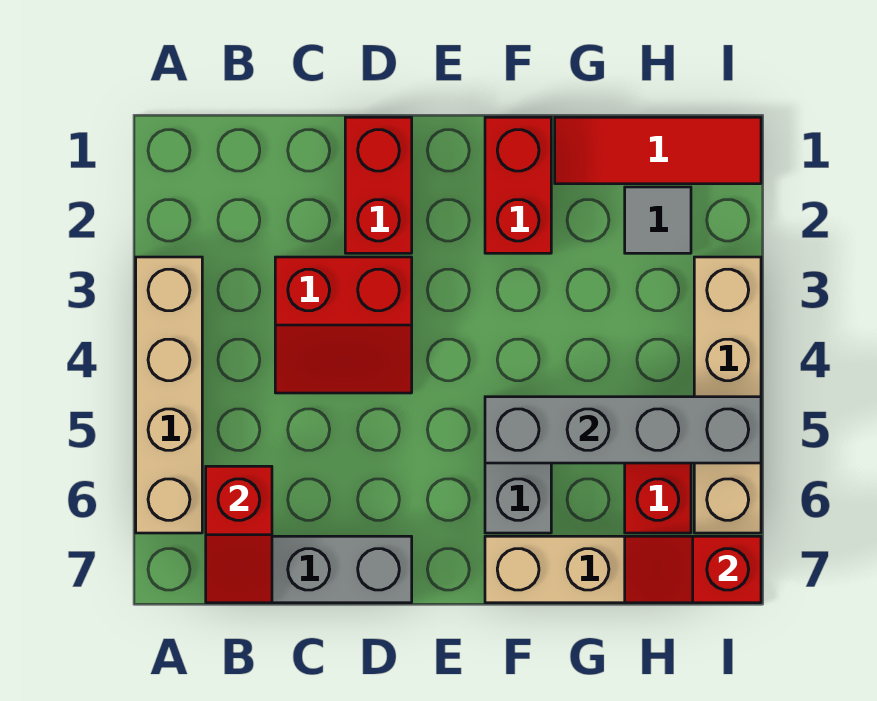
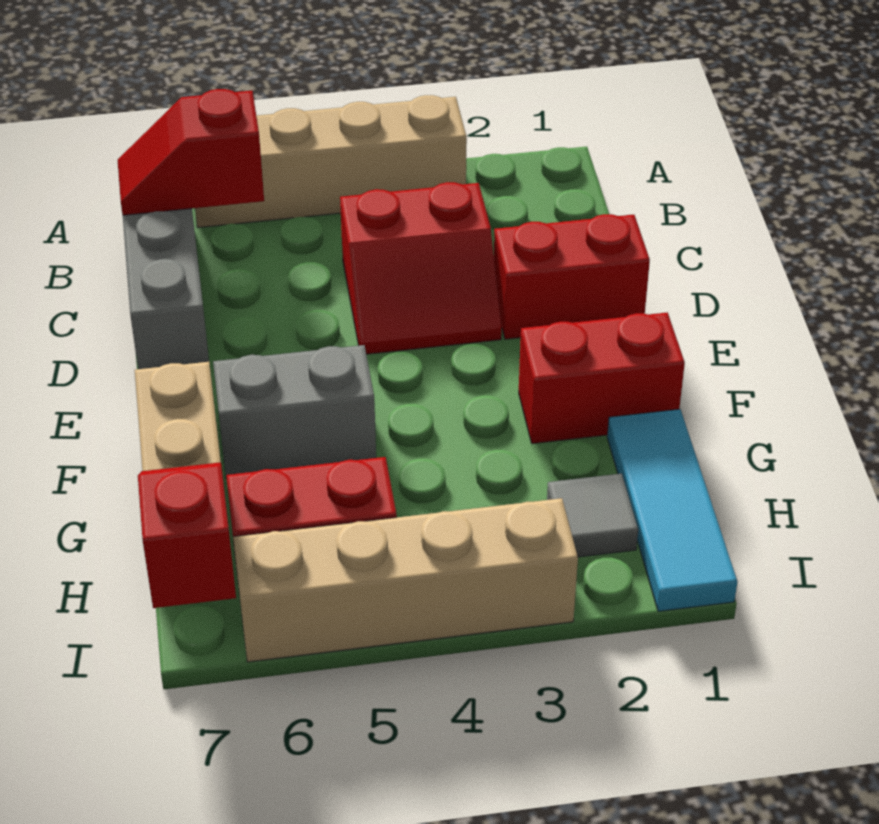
red 2x2 slope [275,257,412,393] -> red 2x2 slope turned to [340,182,502,354]
grey 1x4 brick [485,397,761,463] -> none
red 1x3 tile [555,117,761,184] -> cyan 1x3 tile [607,409,737,611]

